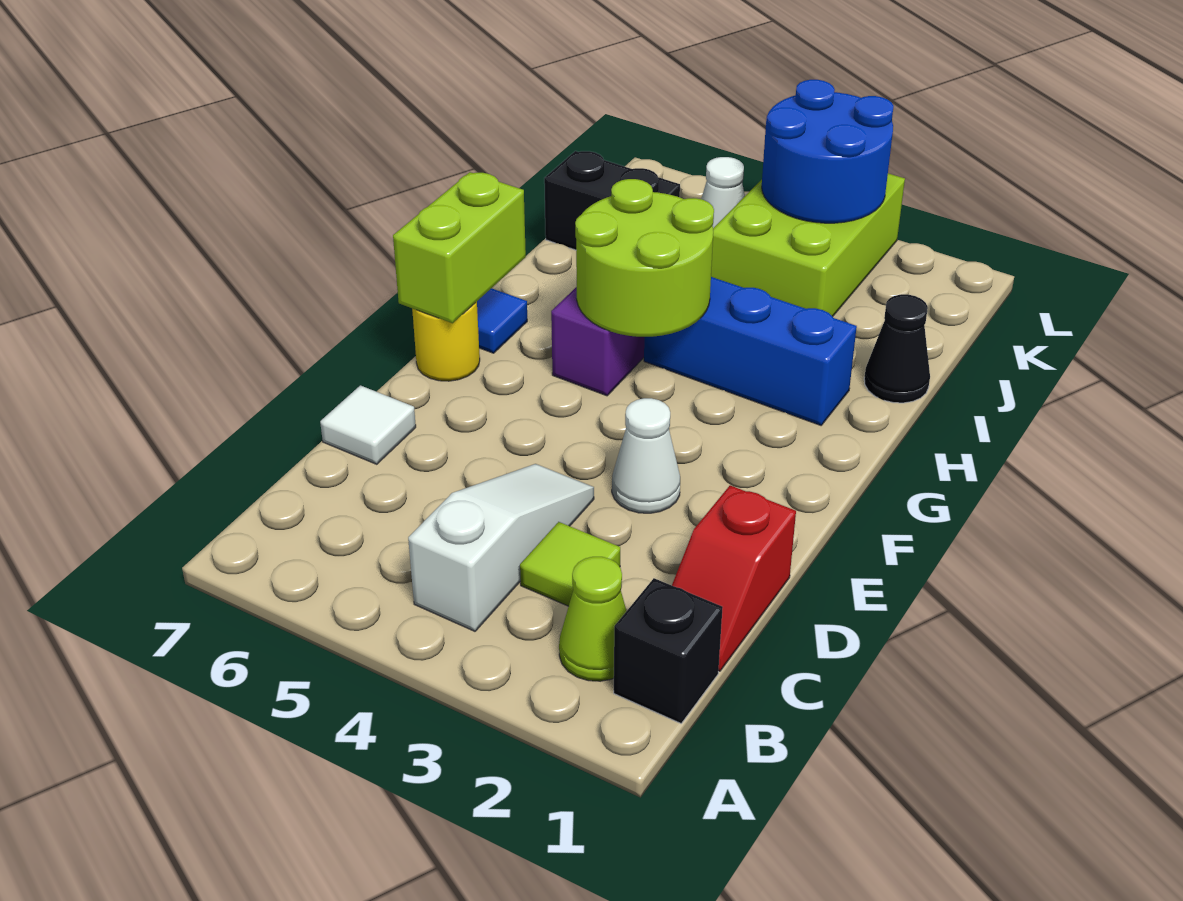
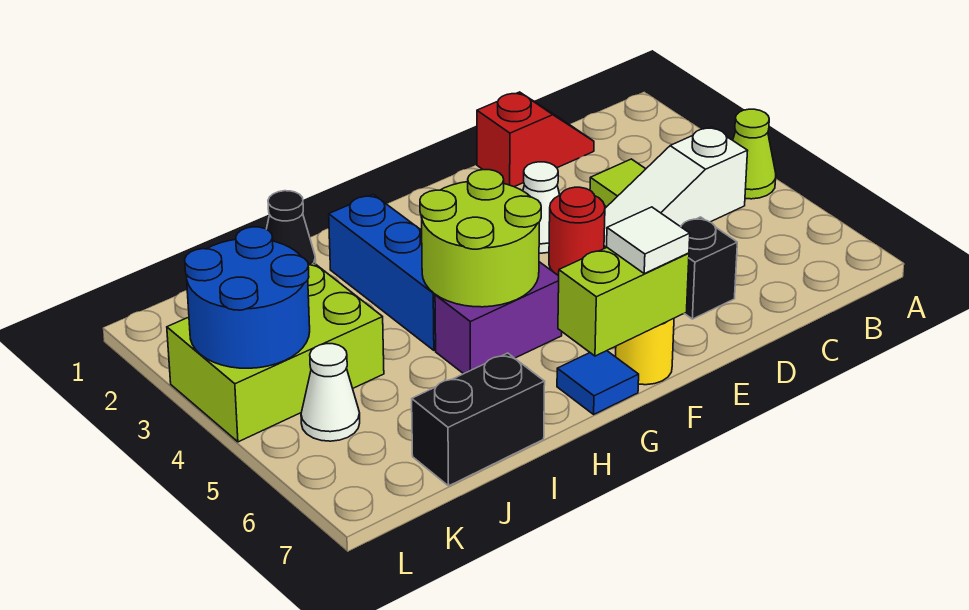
black 1x1 brick [614,578,723,723] -> black 1x1 brick moved to [680,217,737,319]
lime 1x1 cone [559,557,626,681] -> lime 1x1 cone moved to [733,109,776,199]
white 1x1 tile [320,385,416,464] -> white 1x1 tile moved to [607,207,690,274]
none -> red 1x1 round brick [549,187,605,275]
black 1x2 brick [544,151,680,250] -> black 1x2 brick turned to [412,353,545,486]

